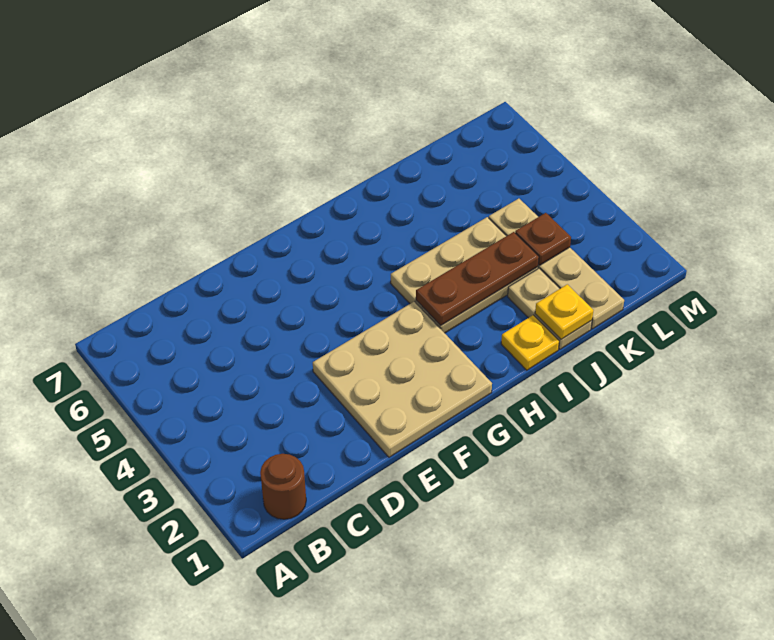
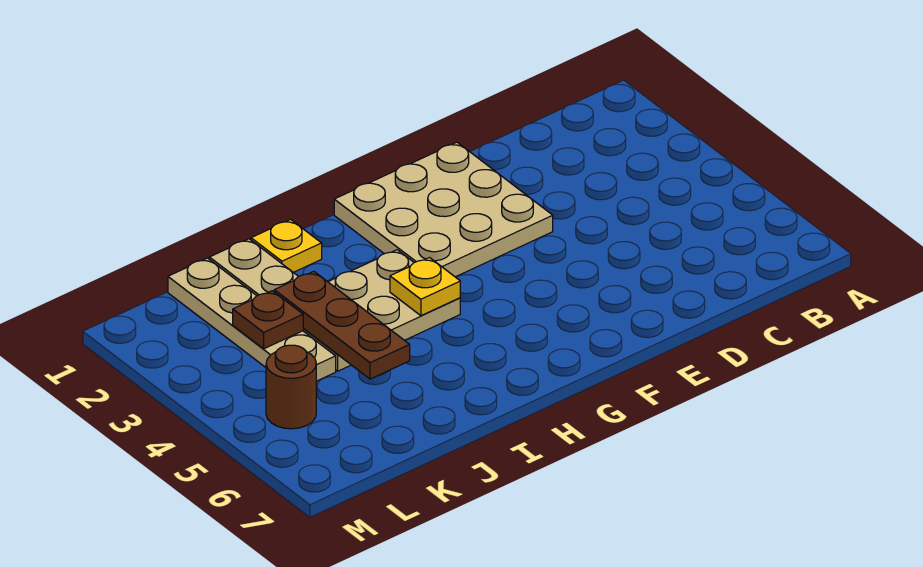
brown 1x1 round brick [260,454,306,519] -> brown 1x1 round brick moved to [266,345,316,429]
brown 1x3 plate [416,232,539,326] -> brown 1x3 plate turned to [274,271,410,379]
yellow 1x1 plate [535,284,594,339] -> yellow 1x1 plate moved to [390,258,460,316]

